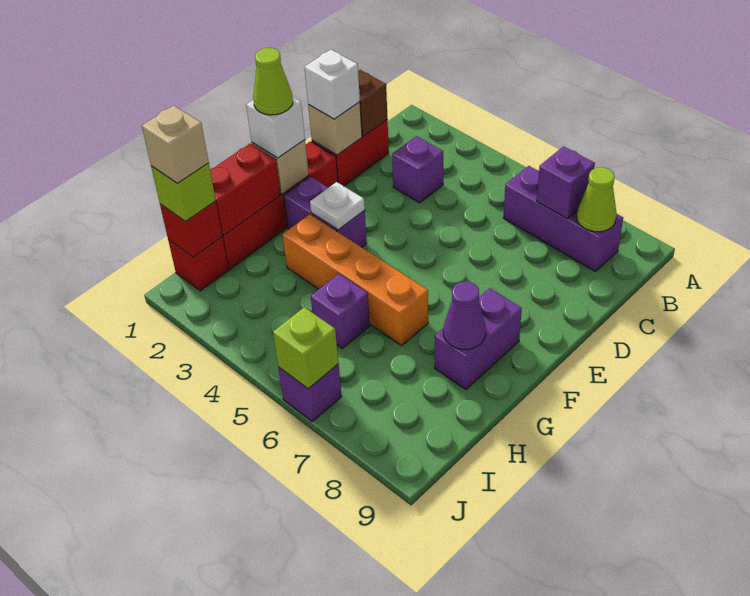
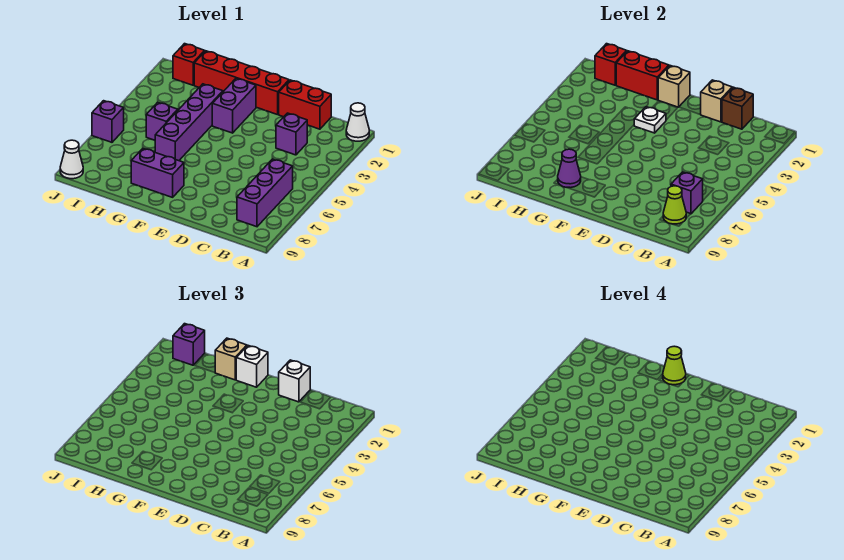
none -> white 1x1 cone [346,103,369,141]
orange 1x4 brick [282,214,428,346] -> purple 1x4 brick [155,84,223,161]
lime 1x1 brick [151,163,216,221] -> purple 1x1 brick [173,324,205,365]
tan 1x1 brick [142,106,209,184] -> tan 1x1 brick moved to [215,338,247,380]
lime 1x1 brick [273,307,339,389] -> none
none -> white 1x1 cone [60,140,83,179]

